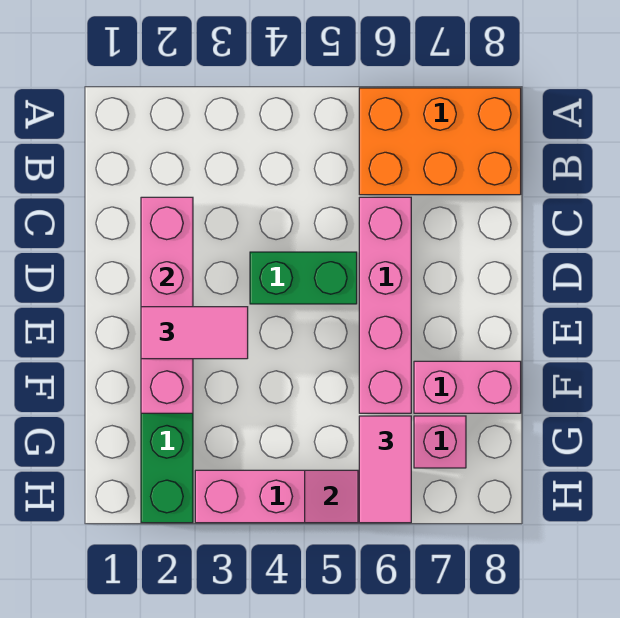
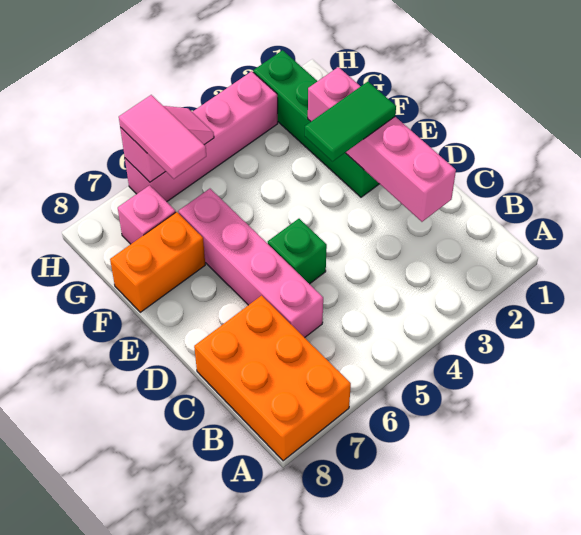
orange 2x3 brick [359,88,521,195] -> orange 2x3 brick turned to [194,296,351,461]
green 1x2 brick [250,252,357,304] -> green 1x1 brick [268,219,327,284]
pink 1x2 tile [141,307,248,359] -> green 1x2 tile [305,82,396,161]
pink 1x2 brick [414,361,521,413] -> orange 1x2 brick [110,212,205,312]

